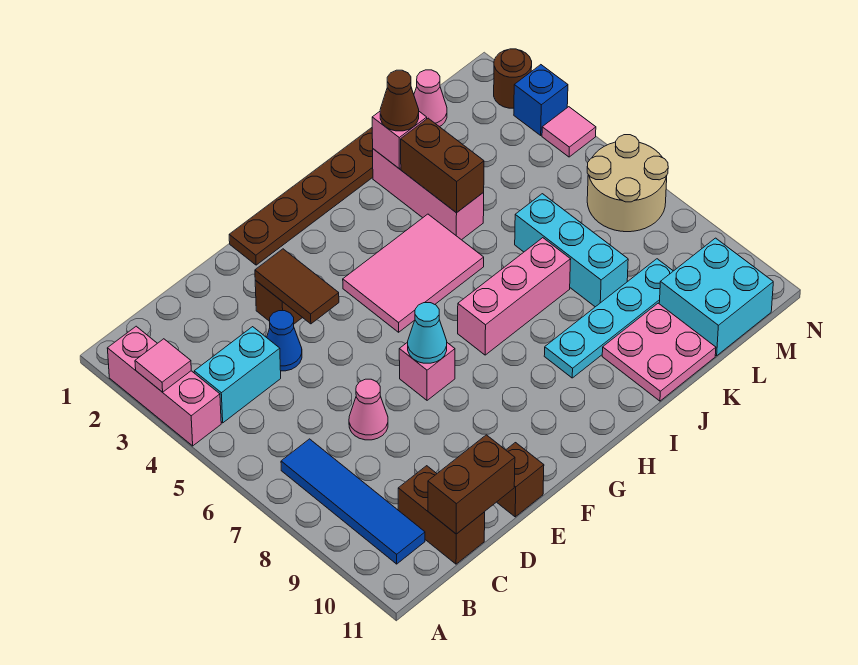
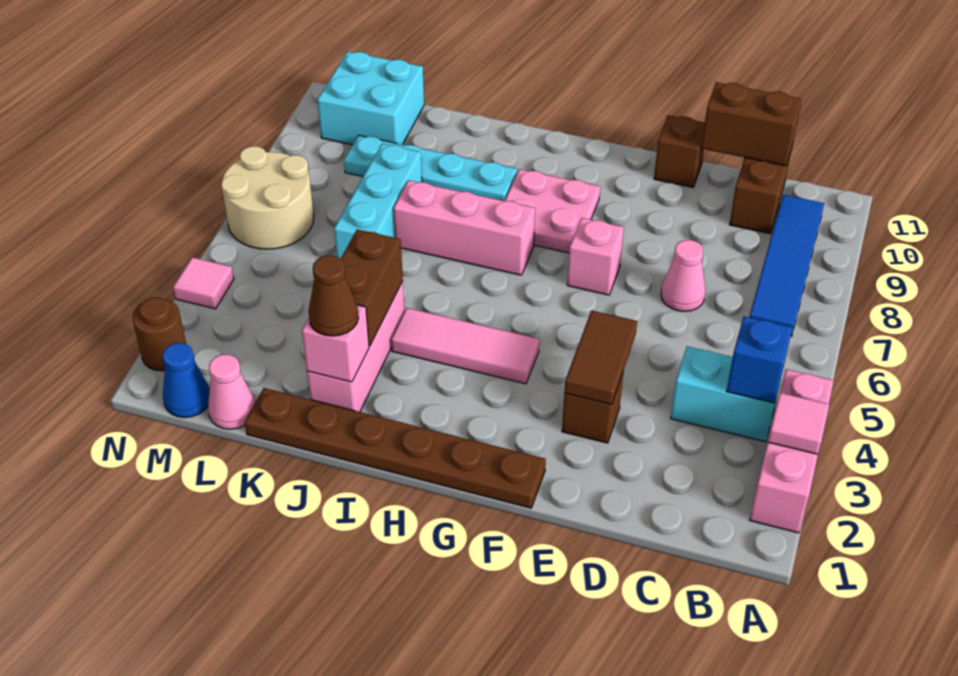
blue 1x1 cone [267,311,302,371] -> blue 1x1 cone moved to [162,343,210,418]
cyan 1x1 cone [408,303,447,363] -> none
pink 2x3 tile [343,214,484,332] -> pink 1x3 tile [391,308,540,384]
pink 2x2 plate [602,303,716,401] -> pink 2x2 plate moved to [505,169,600,253]
blue 1x1 brick [514,65,568,135] -> blue 1x1 brick moved to [726,316,792,403]

